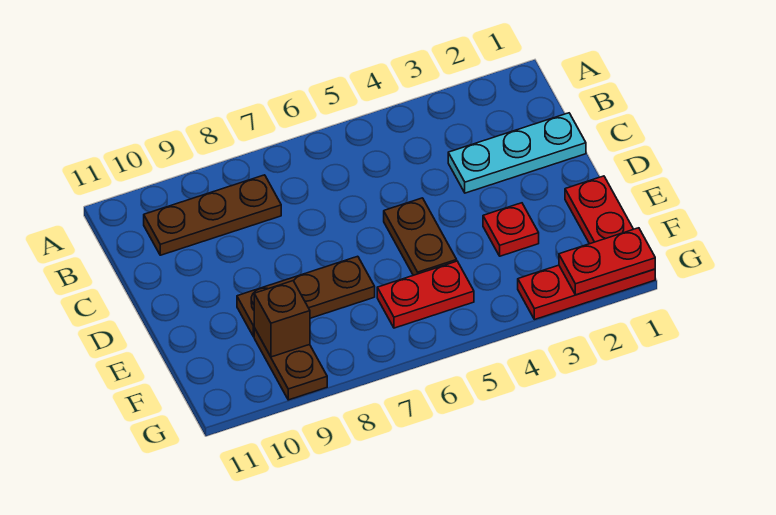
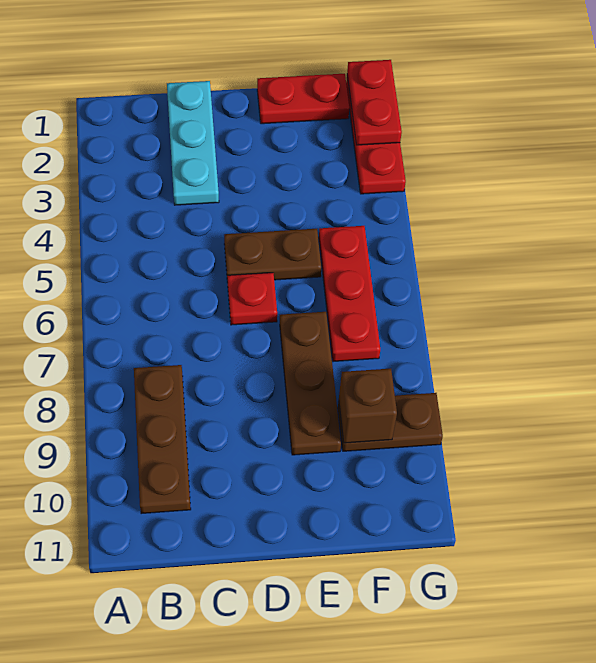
red 1x1 plate [483,203,539,256] -> red 1x1 plate moved to [227,273,277,325]
red 1x2 plate [377,261,474,328] -> red 1x3 plate [319,226,380,362]

